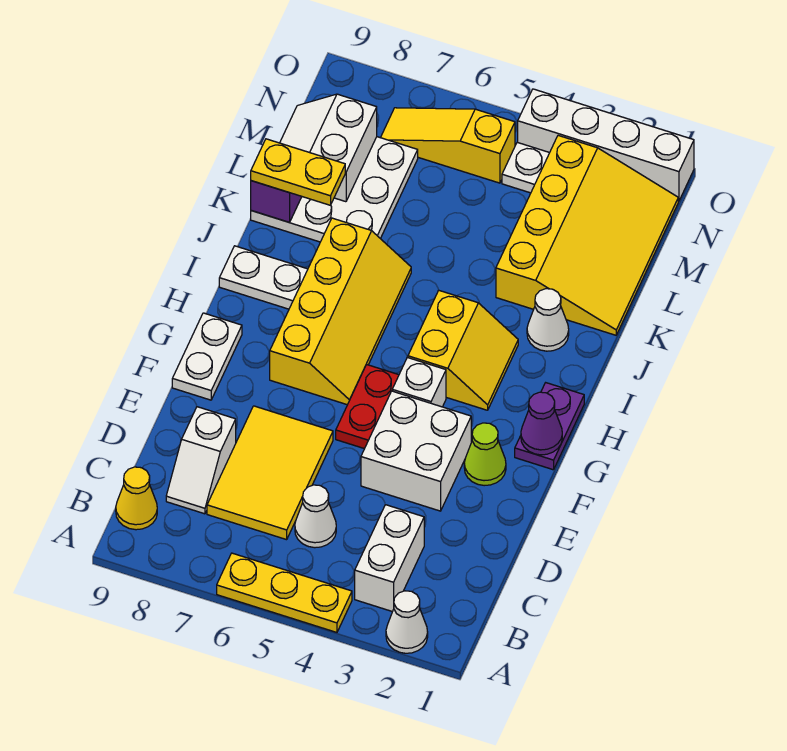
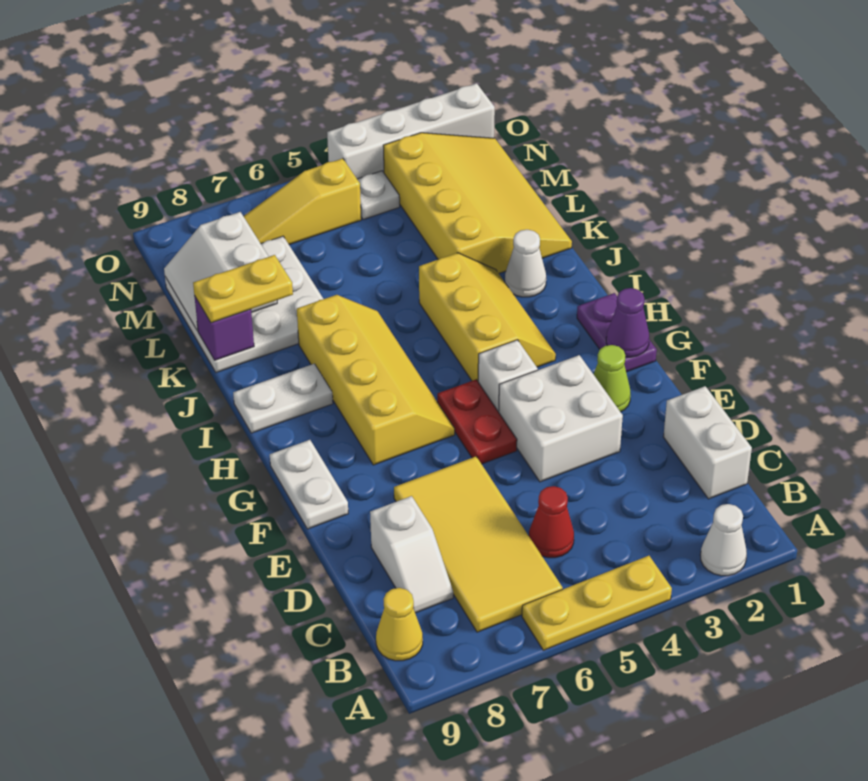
white 1x2 brick [355,505,424,612] -> white 1x2 brick moved to [663,386,752,499]
white 1x1 cone [295,485,336,548] -> red 1x1 cone [529,486,574,558]
yellow 2x3 tile [207,406,333,540] -> yellow 2x4 tile [394,457,563,632]
yellow 2x2 slope [408,290,518,410] -> yellow 2x3 slope [419,253,556,381]

